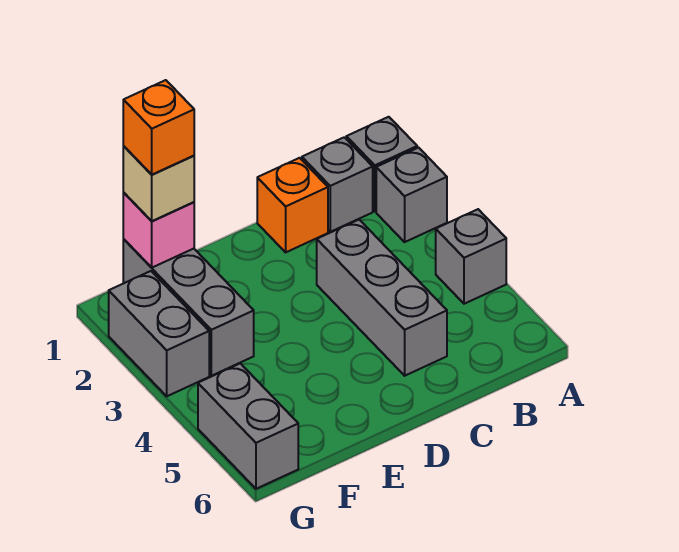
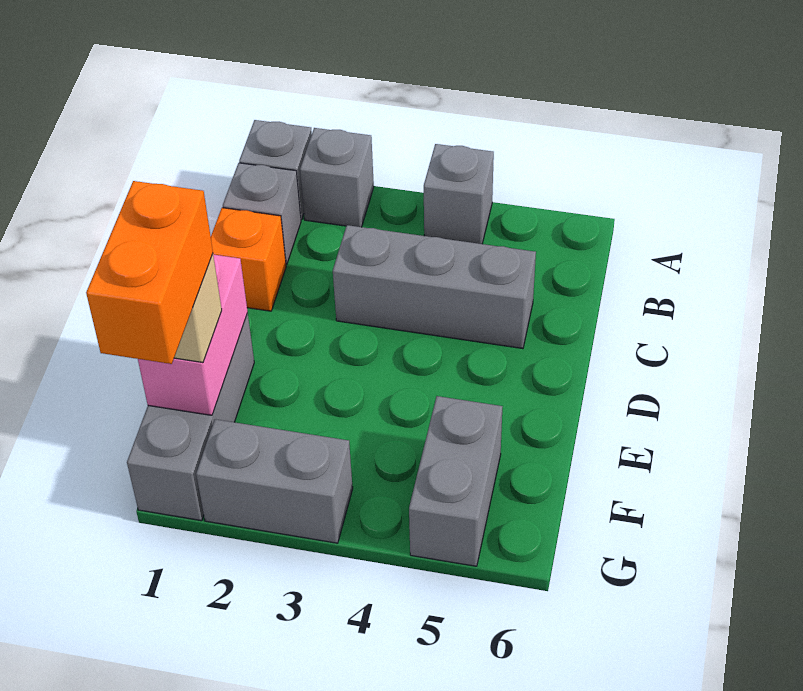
grey 1x3 brick [123,239,254,376] -> grey 1x3 brick turned to [127,313,254,521]
pink 1x1 brick [123,193,194,268] -> pink 1x2 brick [138,255,248,415]
orange 1x1 brick [123,80,194,175] -> orange 1x2 brick [86,181,213,364]
grey 1x2 brick [198,363,298,489] -> grey 1x2 brick turned to [409,396,502,566]

